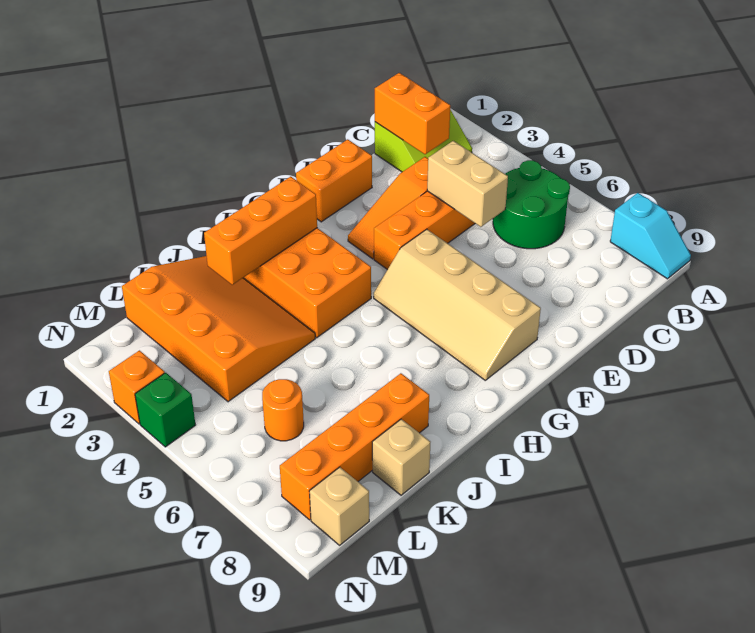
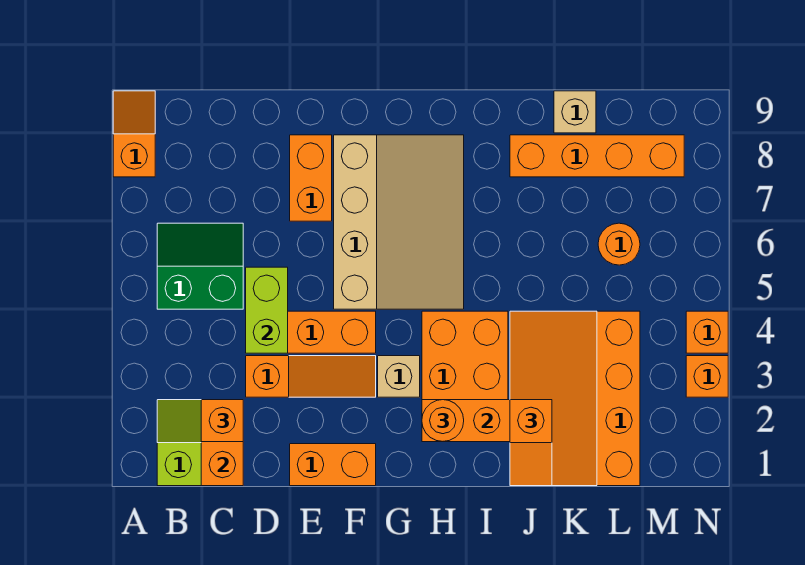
cyan 1x2 slope [610,193,691,279] -> orange 1x2 slope [113,91,155,177]
green 2x2 round brick [493,160,570,249] -> green 2x2 slope [157,223,243,309]
none -> orange 1x1 brick [201,400,243,442]
tan 1x2 brick [427,141,508,227] -> lime 1x2 brick [246,267,288,353]
none -> orange 1x2 brick [290,135,332,221]
tan 2x4 slope [374,229,541,380] -> tan 3x4 slope [334,135,464,309]
none -> orange 1x1 round brick [422,400,464,442]
none -> orange 1x2 slope [510,400,552,486]
tan 1x1 brick [309,467,369,545] -> tan 1x1 brick moved to [378,356,420,397]
green 1x1 brick [135,373,195,447] -> orange 1x1 brick [686,311,728,353]

